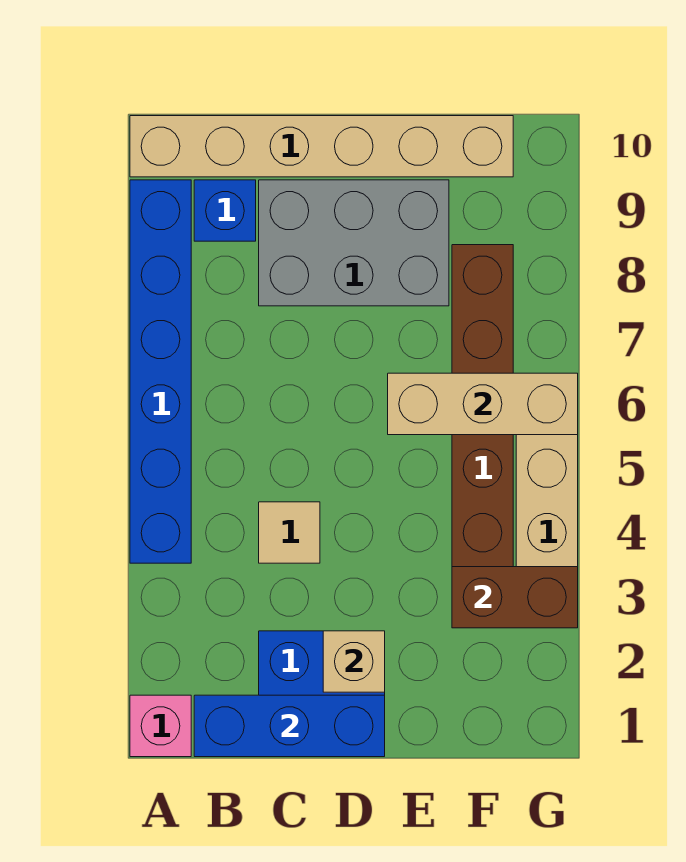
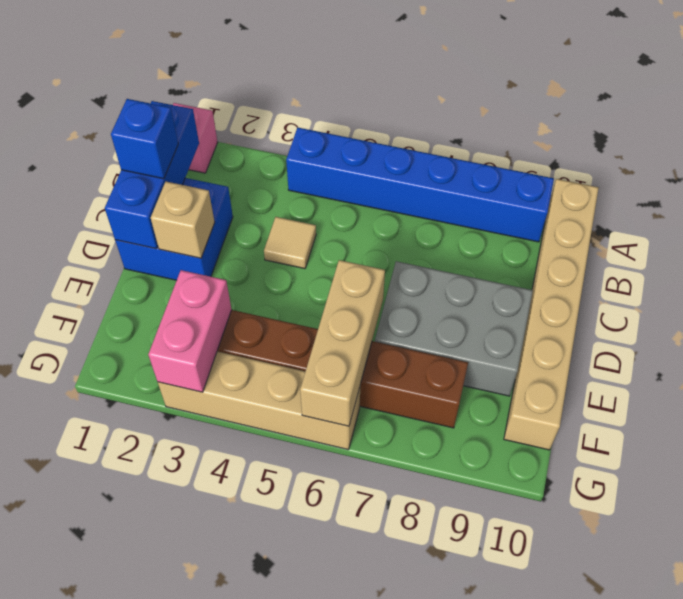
blue 1x1 brick [194,180,256,241] -> blue 1x1 brick moved to [111,99,178,179]
grey 2x3 brick [259,180,449,306] -> grey 2x3 brick turned to [375,261,533,396]
brown 1x2 brick [452,567,578,628] -> pink 1x2 brick [148,270,232,392]

